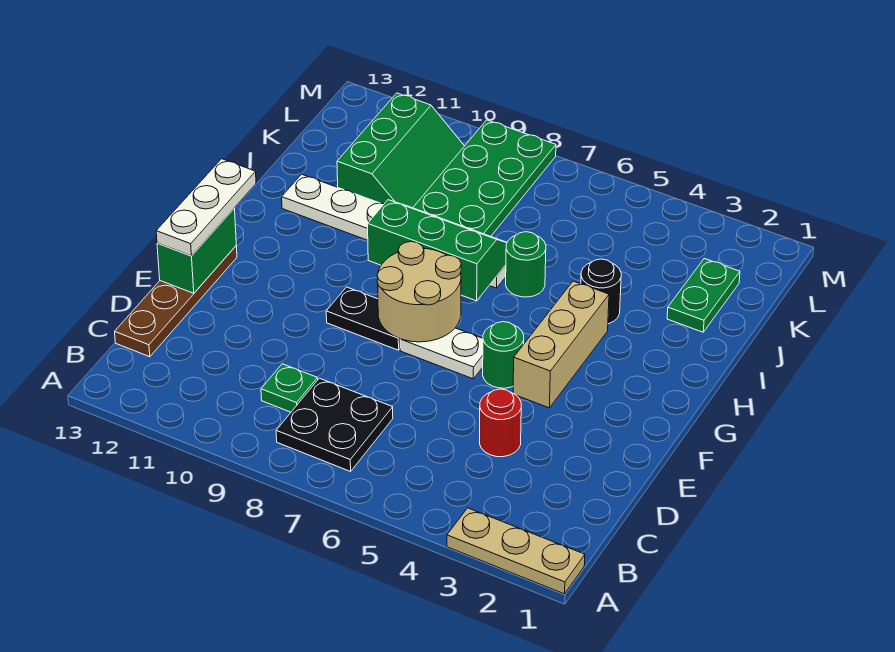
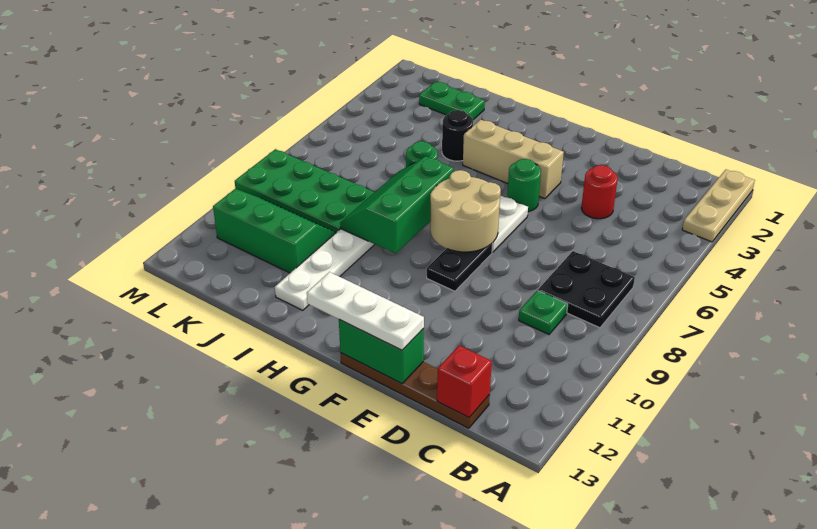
none -> red 1x1 brick [437,345,492,418]

